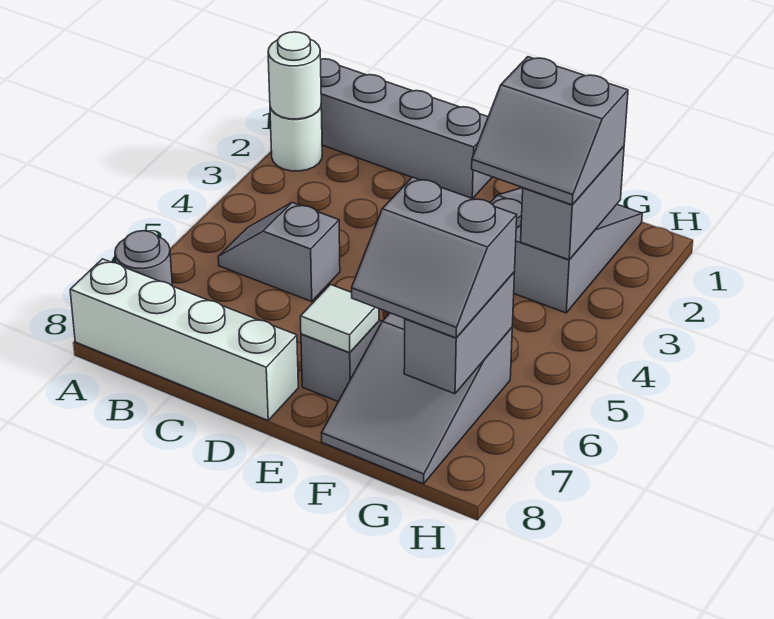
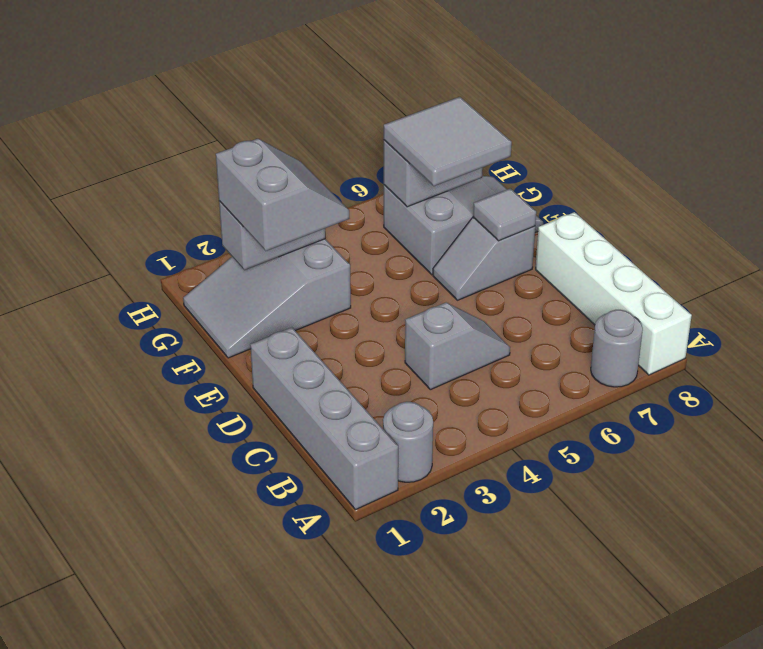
white 1x1 round brick [270,107,322,171] -> grey 1x1 round brick [383,402,433,482]
white 1x1 round brick [268,32,321,119] -> none
grey 1x2 slope [218,203,340,301] -> grey 1x2 slope turned to [405,303,510,390]
white 1x1 tile [300,285,379,353] -> grey 1x1 tile [473,188,536,241]
grey 2x2 slope [352,177,517,338] -> grey 2x2 tile [384,97,512,186]

